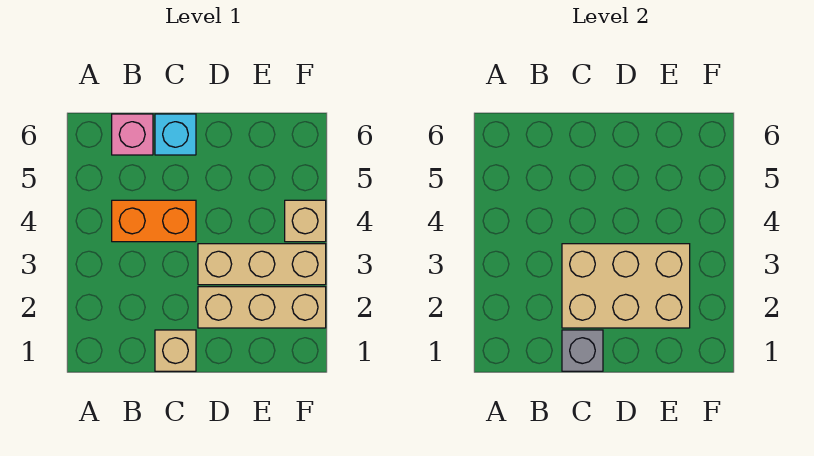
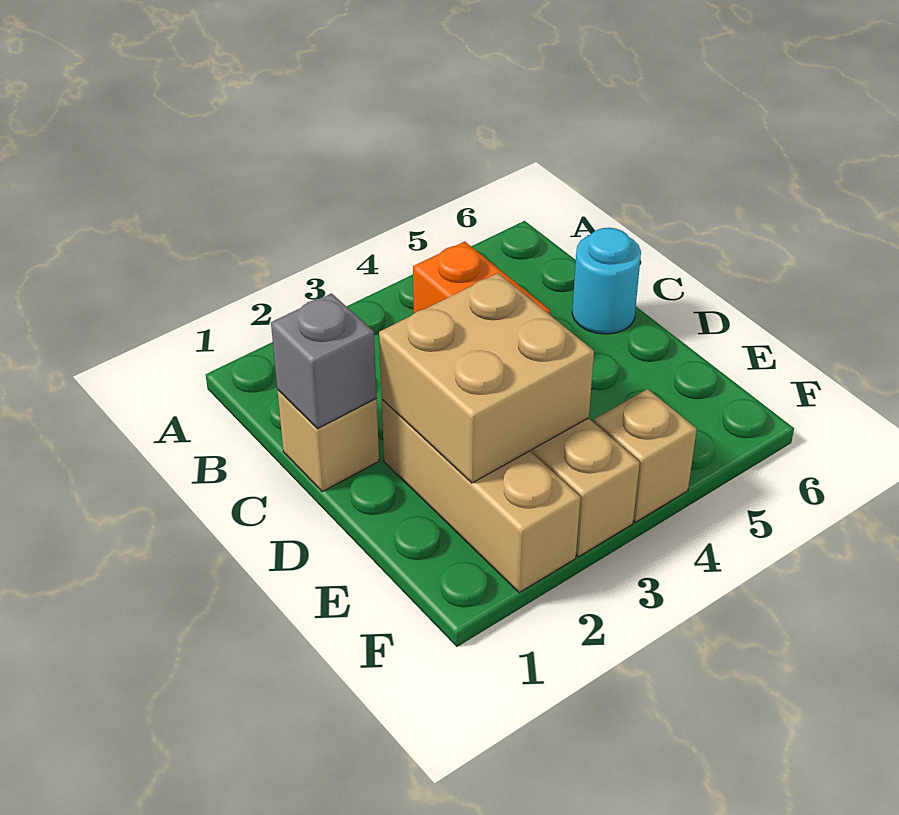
pink 1x1 brick [112,114,153,155] -> none
tan 2x3 brick [562,244,690,328] -> tan 2x2 brick [379,273,594,483]
cyan 1x1 brick [155,114,196,155] -> cyan 1x1 round brick [572,228,641,334]

